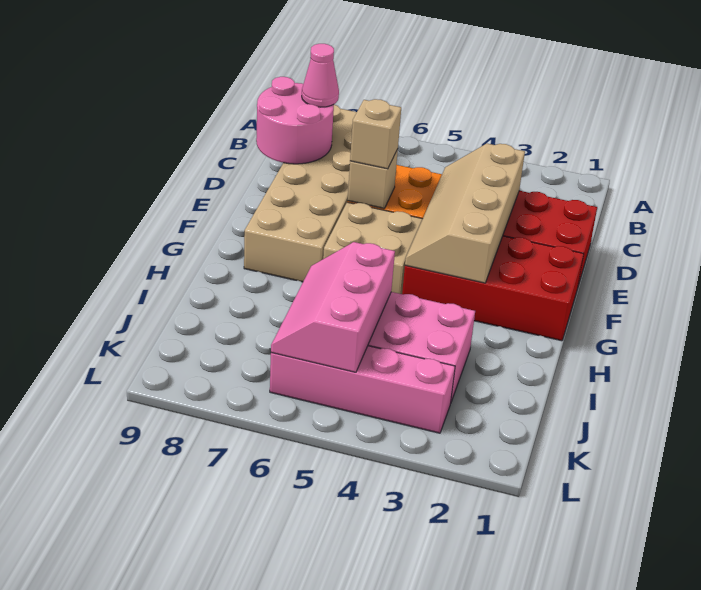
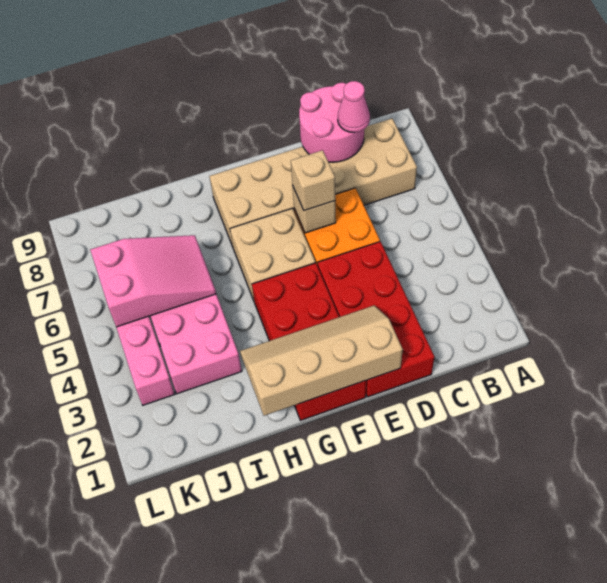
tan 2x4 slope [405,144,525,283] -> tan 2x4 slope moved to [240,305,403,416]
pink 2x3 slope [271,242,395,372] -> pink 2x3 slope turned to [90,235,216,327]

